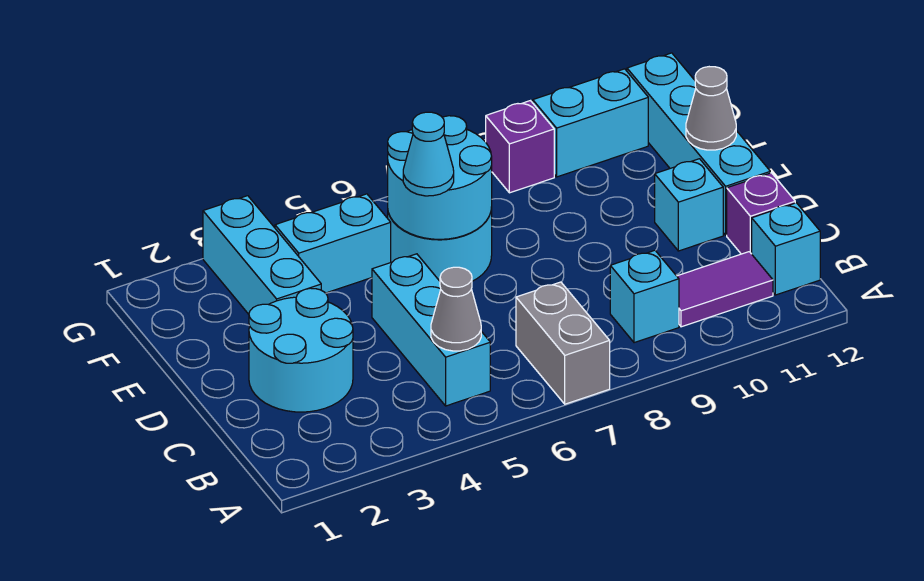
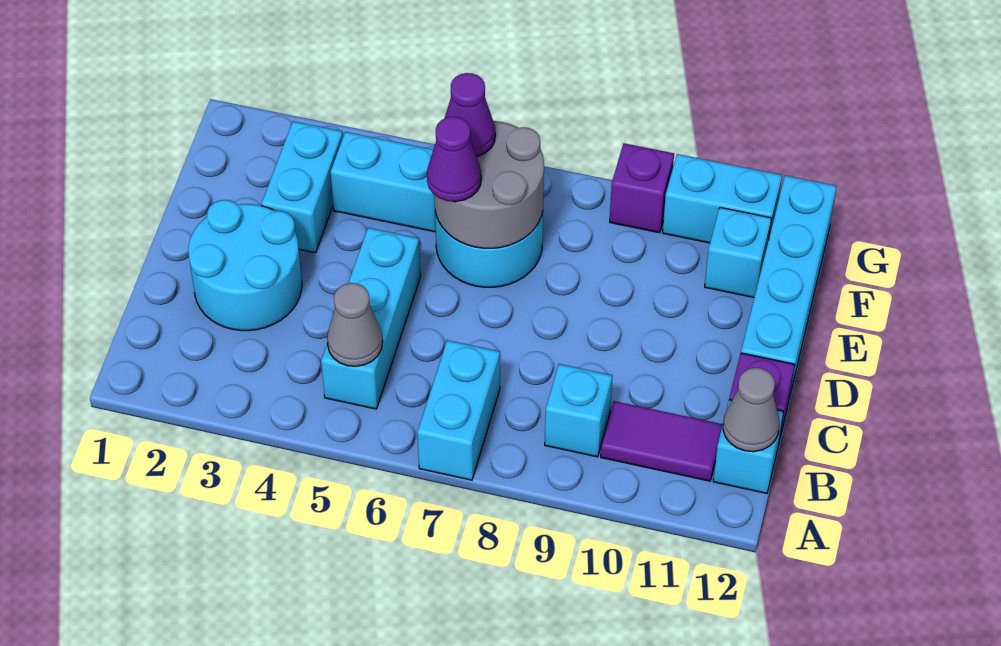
grey 1x2 brick [516,282,610,404] -> cyan 1x2 brick [417,340,500,480]
cyan 1x1 brick [655,159,723,251] -> cyan 1x1 brick moved to [705,207,771,297]
cyan 1x3 brick [203,196,321,314] -> cyan 1x2 brick [262,121,343,253]
cyan 2x2 round brick [388,116,492,239] -> grey 2x2 round brick [434,121,544,248]
cyan 1x1 cone [403,112,454,196] -> purple 1x1 cone [427,117,481,202]
grey 1x1 cone [686,67,736,150] -> grey 1x1 cone moved to [723,368,779,452]
none -> purple 1x1 cone [445,73,495,157]

